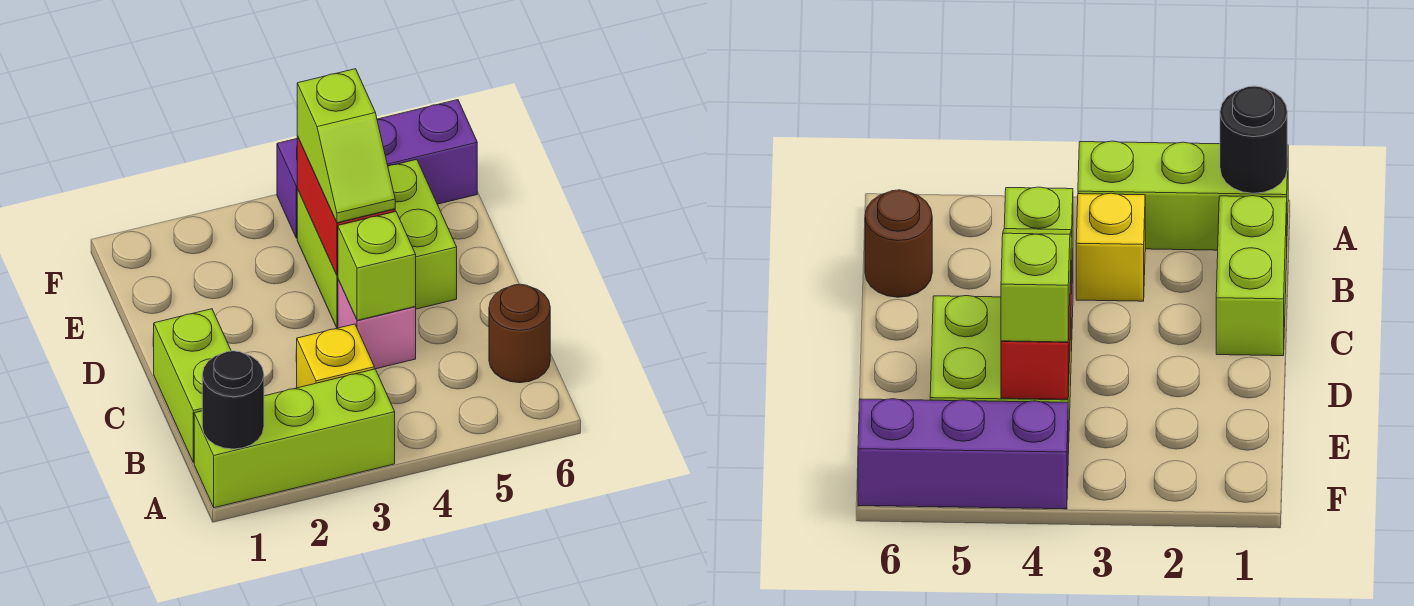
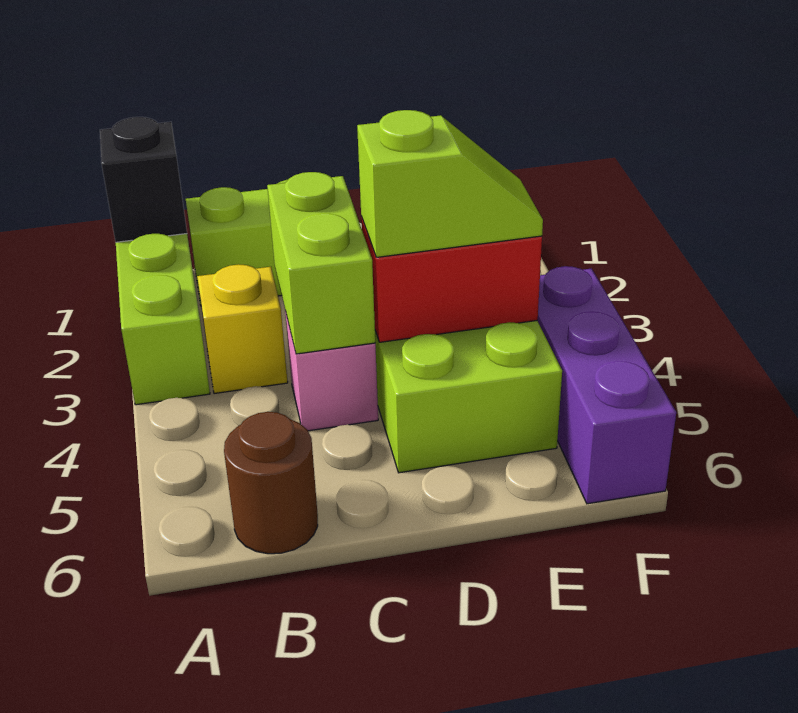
black 1x1 round brick [202,351,264,449] -> black 1x1 brick [100,117,187,242]
lime 1x1 brick [338,211,416,320] -> lime 1x2 brick [267,172,375,354]
lime 1x2 slope [297,69,395,223] -> lime 1x2 slope turned to [357,110,543,257]

